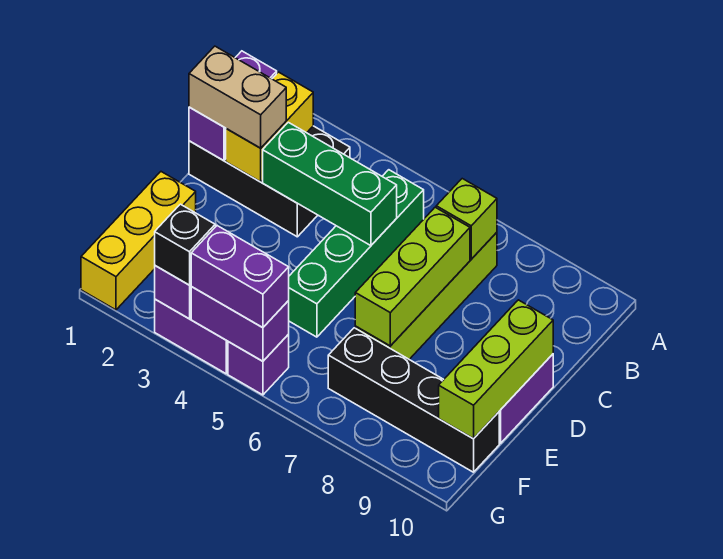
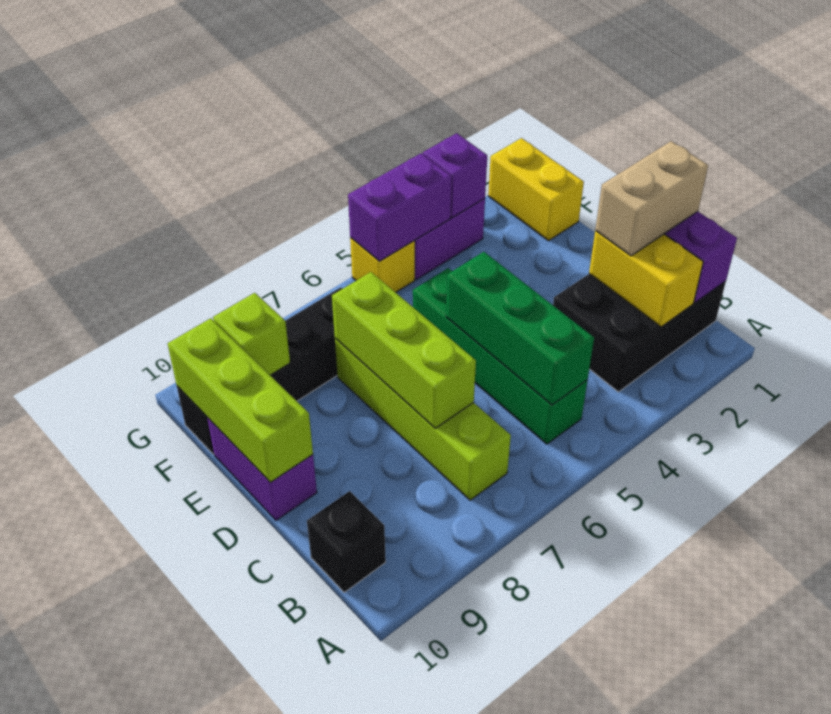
lime 1x1 brick [436,179,497,259] -> lime 1x1 brick moved to [213,293,290,375]
green 1x3 brick [263,122,397,246] -> green 1x3 brick turned to [446,252,594,405]
yellow 1x3 brick [81,172,196,310] -> yellow 1x2 brick [488,138,584,241]
black 1x1 brick [155,204,215,285] -> black 1x1 brick moved to [307,491,386,593]
purple 1x2 brick [191,226,289,328] -> none
purple 1x1 brick [228,335,289,395] -> yellow 1x1 brick [350,238,415,292]

